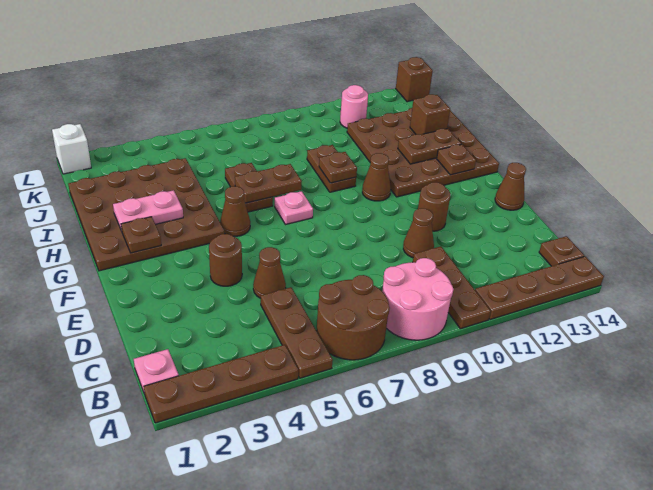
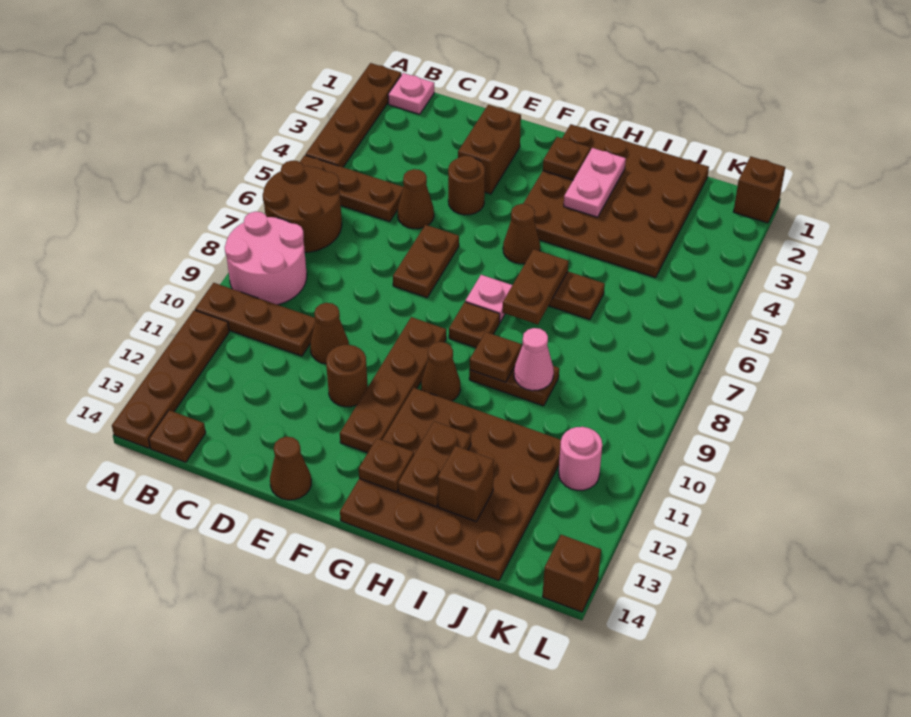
none -> brown 1x2 brick [458,105,521,194]
none -> brown 1x2 plate [393,225,459,298]
none -> brown 1x4 plate [340,317,446,453]
none -> brown 1x1 plate [449,302,500,348]
none -> pink 1x1 cone [514,328,554,391]
white 1x1 brick [52,124,91,174] -> brown 1x1 brick [733,157,785,223]

